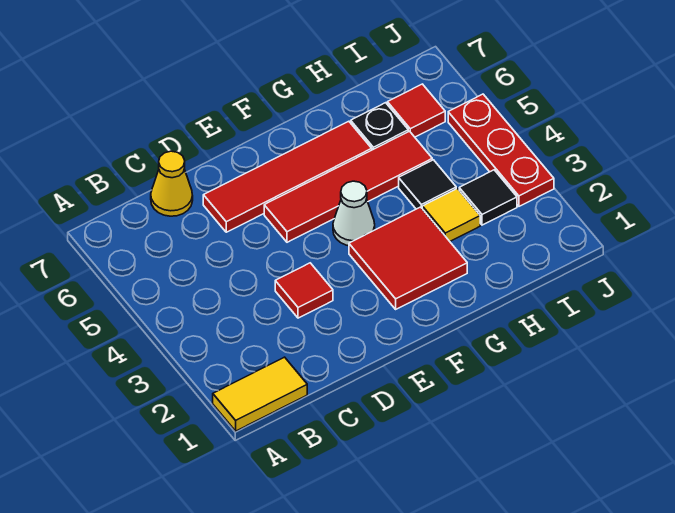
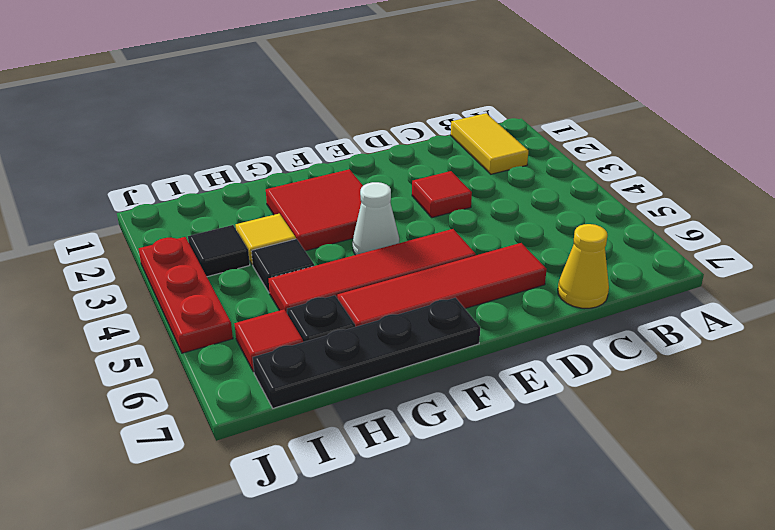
yellow 1x2 tile [213,357,307,431] -> yellow 1x2 tile turned to [451,113,528,174]
none -> black 1x4 plate [253,297,480,408]

